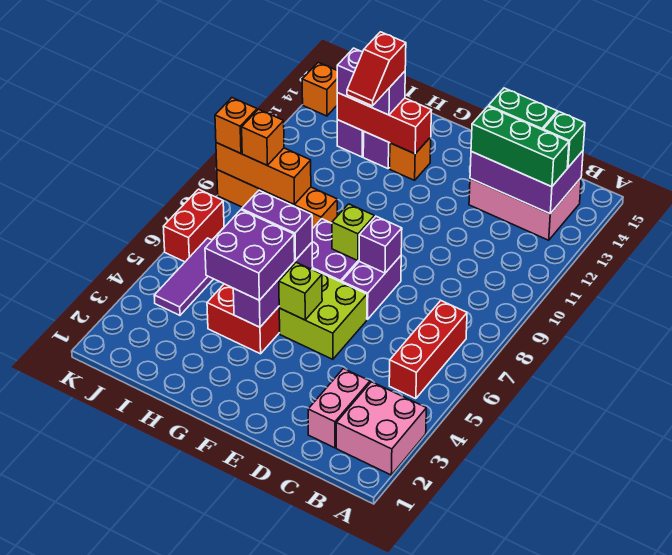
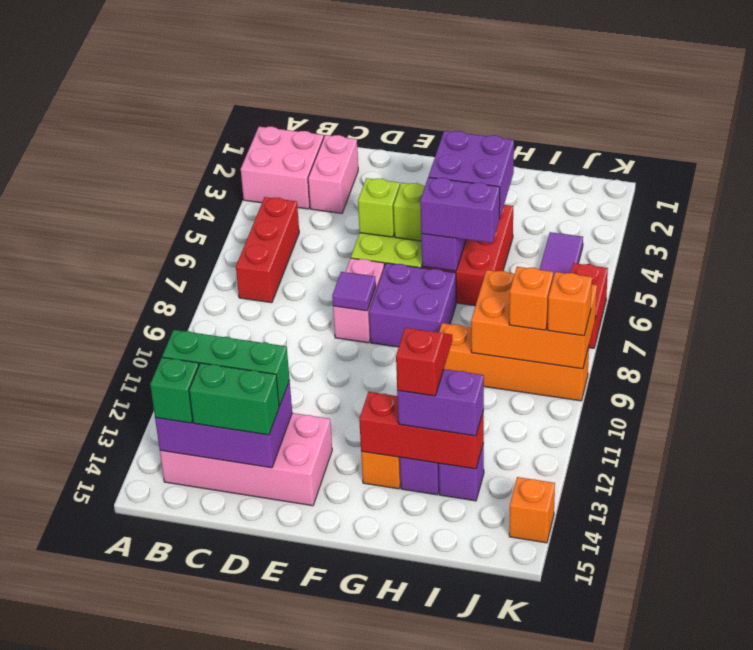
pink 2x3 brick [469,178,581,240] -> pink 2x4 brick [160,413,332,506]
purple 1x2 brick [342,256,401,319] -> pink 1x2 brick [333,258,384,343]
purple 1x1 brick [359,216,402,273] -> purple 1x1 tile [332,272,376,311]
lime 1x1 brick [332,204,374,261] -> lime 1x1 brick moved to [358,178,400,237]
orange 1x3 brick [216,143,311,205] -> orange 2x3 brick [471,270,597,369]

